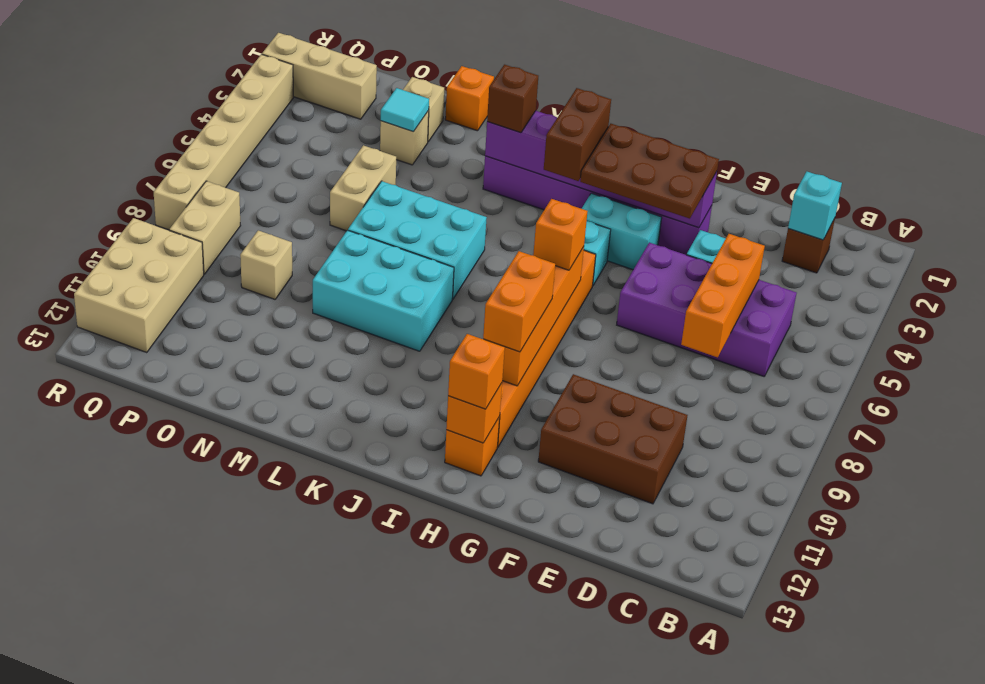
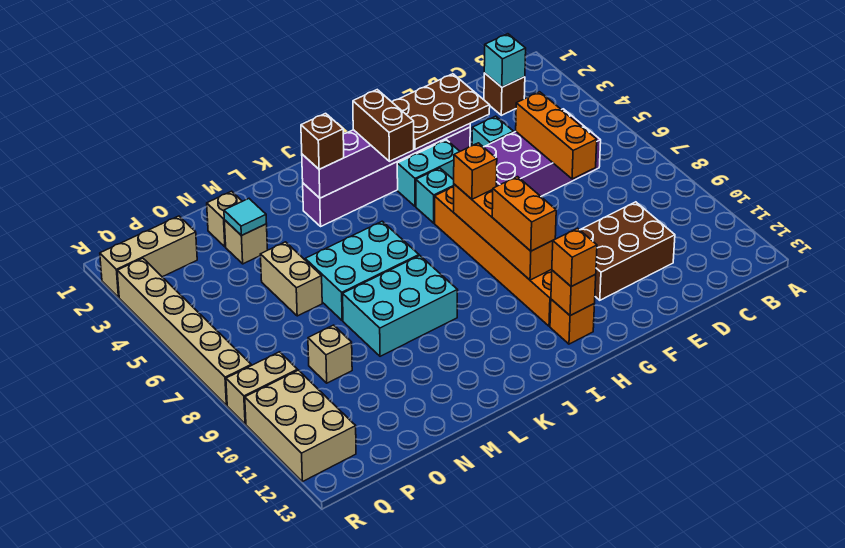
orange 1x1 brick [445,66,494,131] -> none
tan 1x2 brick [169,181,241,274] -> tan 1x2 brick turned to [226,352,298,424]

